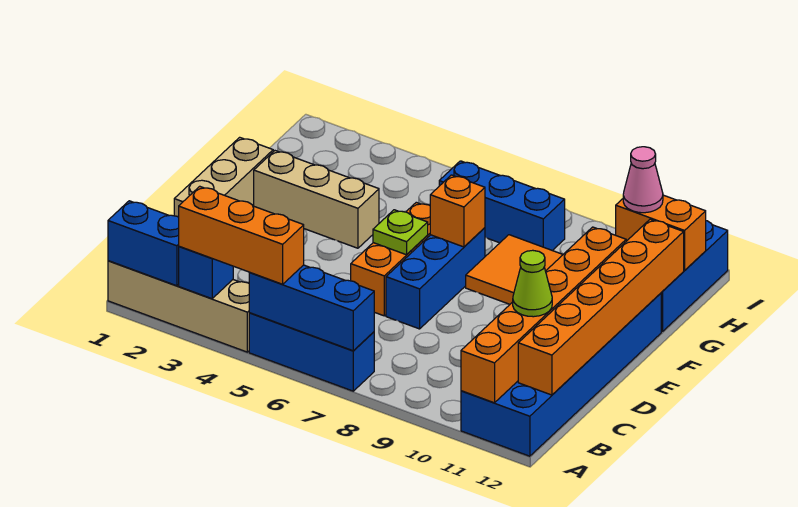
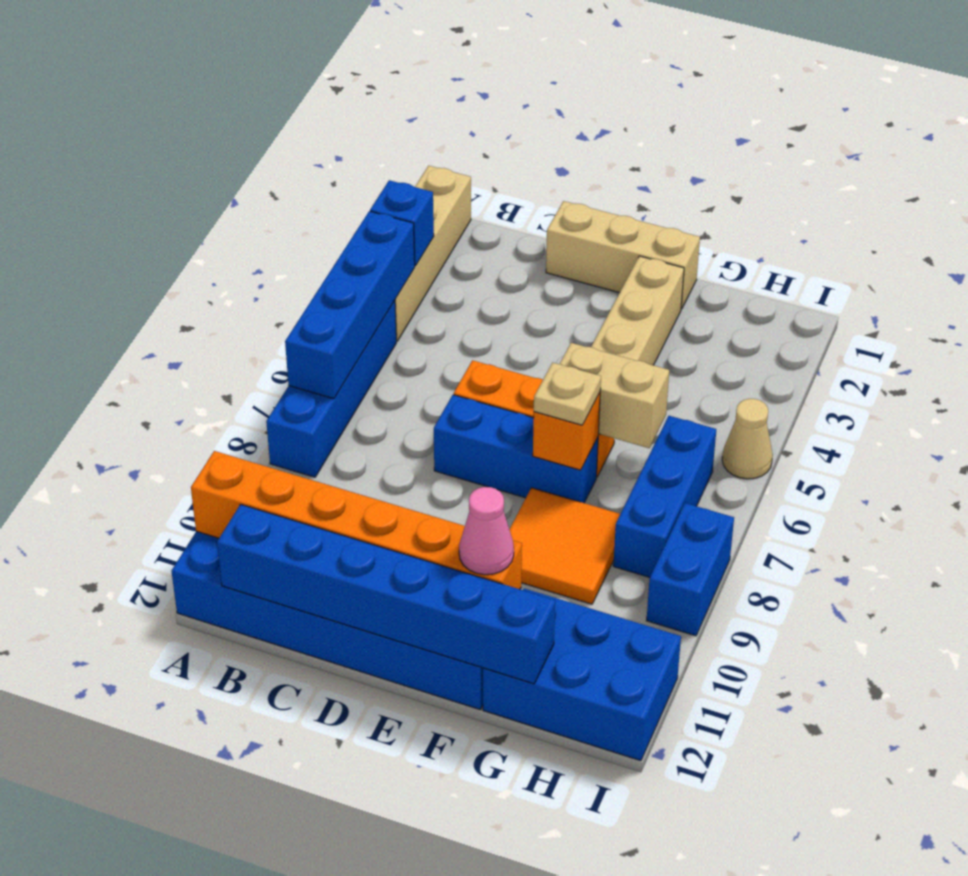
blue 1x2 brick [108,201,179,286] -> blue 1x2 brick moved to [647,503,734,636]
orange 1x3 brick [179,186,304,284] -> none
blue 1x3 brick [249,313,374,391] -> blue 1x4 brick [266,301,396,477]
blue 1x3 brick [249,265,374,351] -> blue 1x4 brick [285,211,415,399]
orange 1x6 brick [518,219,684,395] -> blue 1x6 brick [217,504,555,684]
lime 1x1 cone [513,250,552,317] -> none
lime 1x1 plate [373,210,428,255] -> none
none -> tan 1x2 brick [560,343,669,448]
none -> tan 1x1 plate [534,363,601,425]
orange 1x2 brick [616,195,706,270] -> none
pink 1x1 cone [623,147,663,213] -> pink 1x1 cone moved to [459,487,514,575]
none -> tan 1x1 cone [722,399,773,479]

